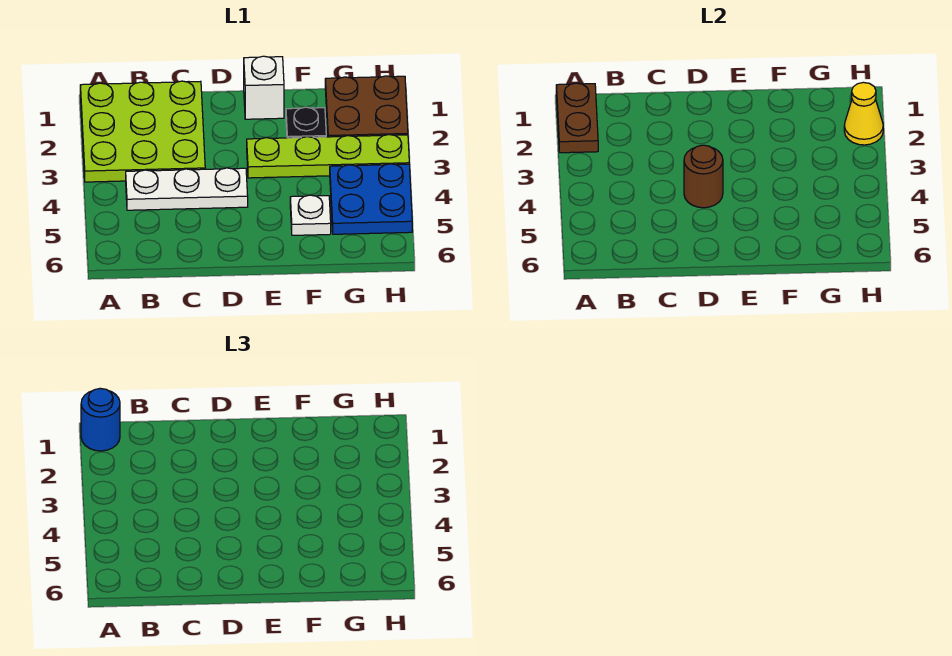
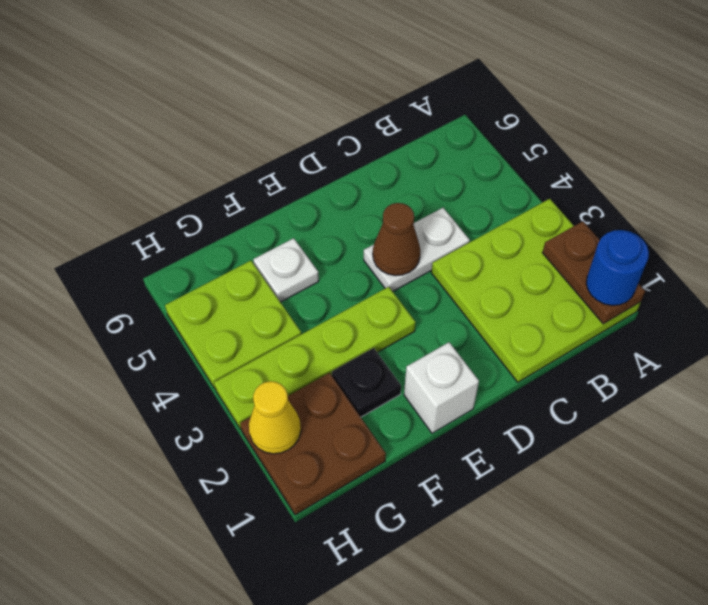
white 1x3 plate [126,168,248,210] -> white 1x2 plate [364,208,470,291]
brown 1x1 round brick [684,145,723,208] -> brown 1x1 cone [373,203,420,276]
blue 2x2 plate [330,164,412,234] -> lime 2x2 plate [165,261,301,388]

